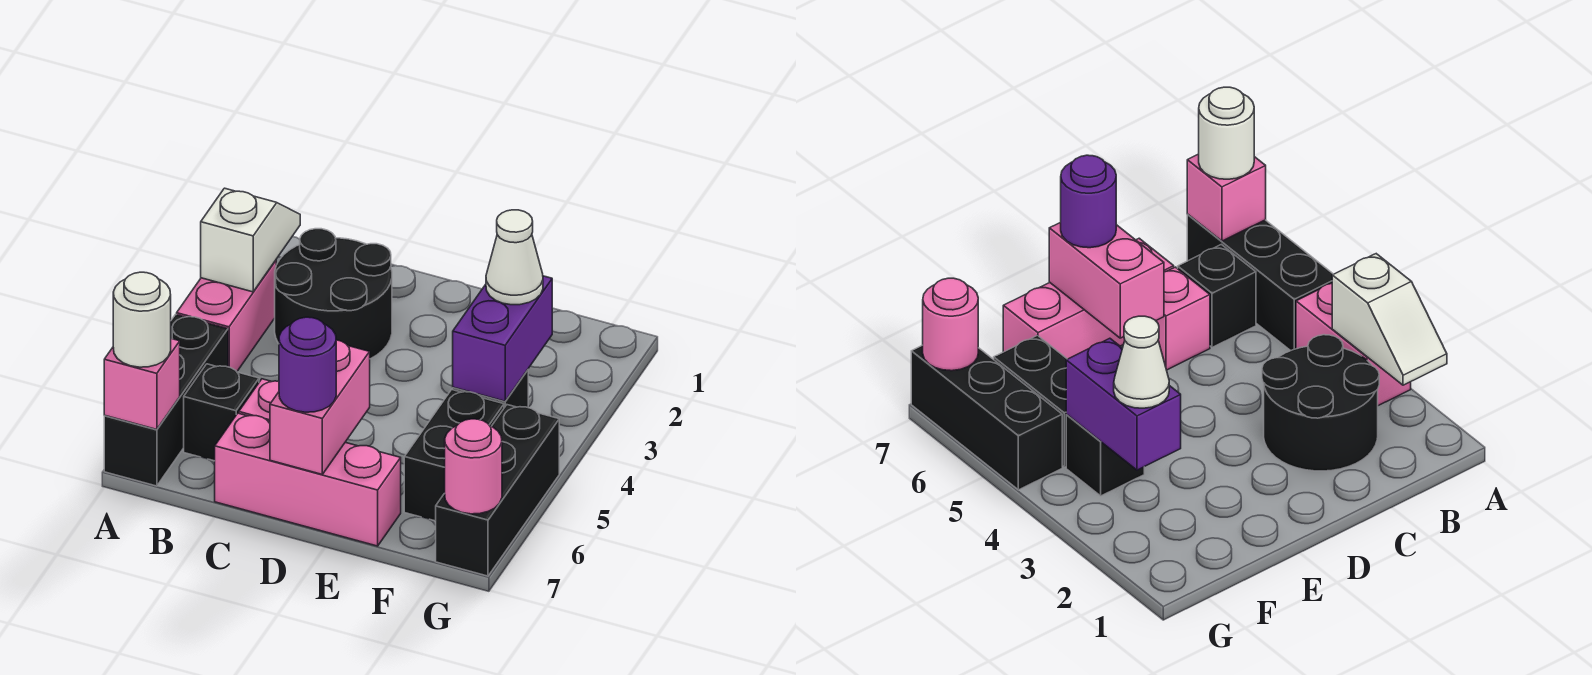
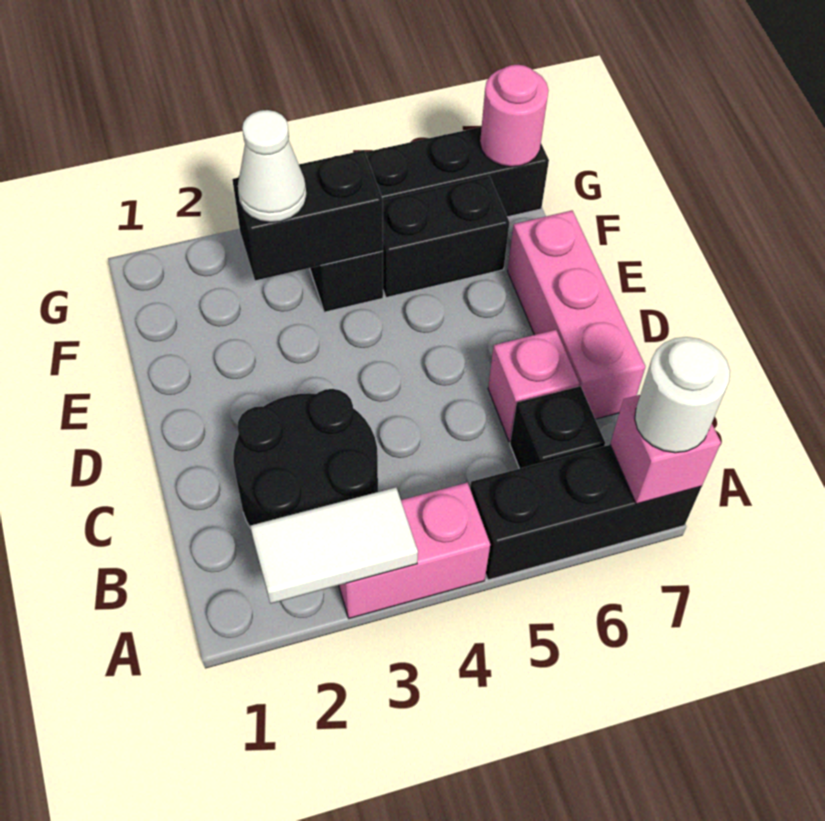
white 1x2 slope [201,188,300,292] -> white 1x2 tile [250,487,418,604]
pink 1x2 brick [270,340,370,474] -> none
purple 1x1 round brick [279,317,336,412] -> none
purple 1x2 brick [453,276,552,401] -> black 1x2 brick [232,150,383,281]

